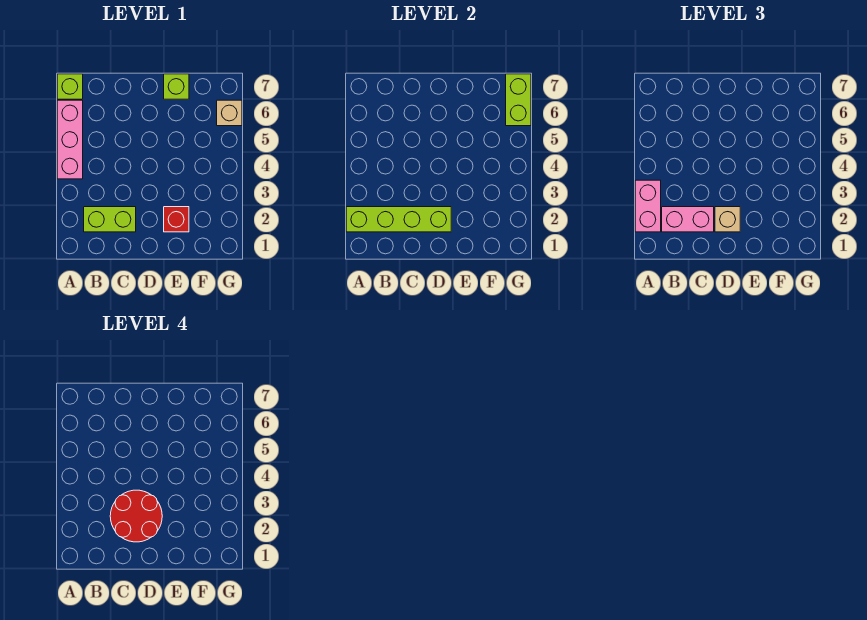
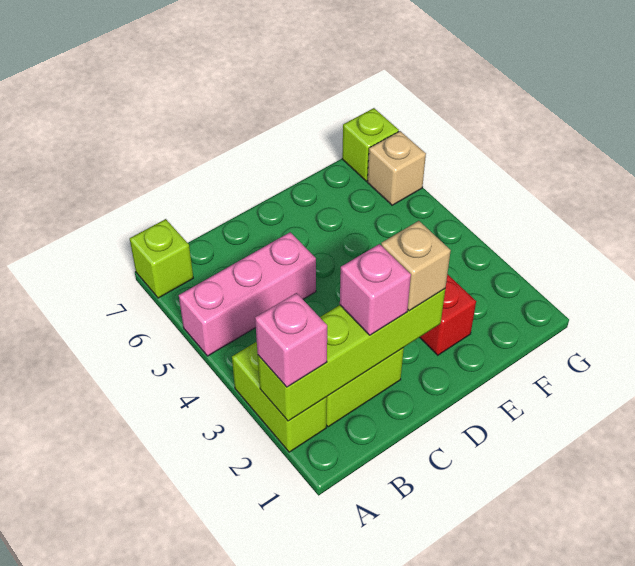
pink 1x2 brick [635,180,661,232] -> pink 1x1 brick [255,293,327,387]
pink 1x3 brick [57,100,83,179] -> pink 1x3 brick turned to [179,232,316,356]
pink 1x2 brick [662,207,714,232] -> pink 1x1 brick [340,244,411,335]
red 2x2 round brick [110,490,162,542] -> none
lime 1x1 brick [164,74,189,99] -> lime 1x1 brick moved to [342,108,399,181]
lime 1x2 brick [506,74,531,126] -> lime 1x2 brick moved to [232,342,327,452]

